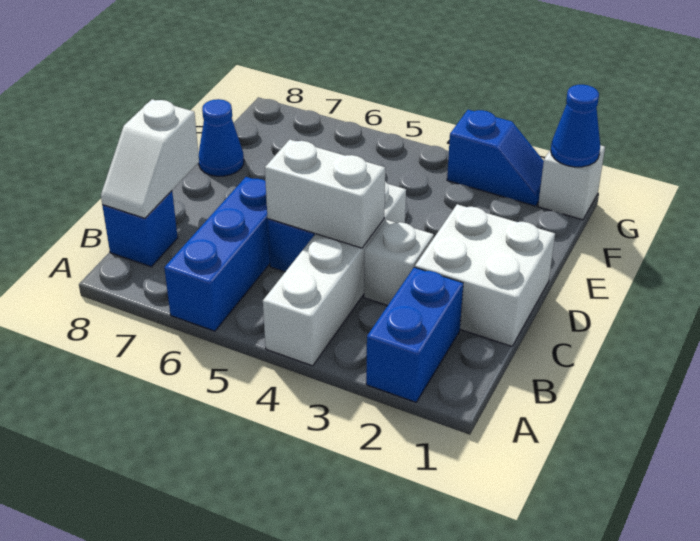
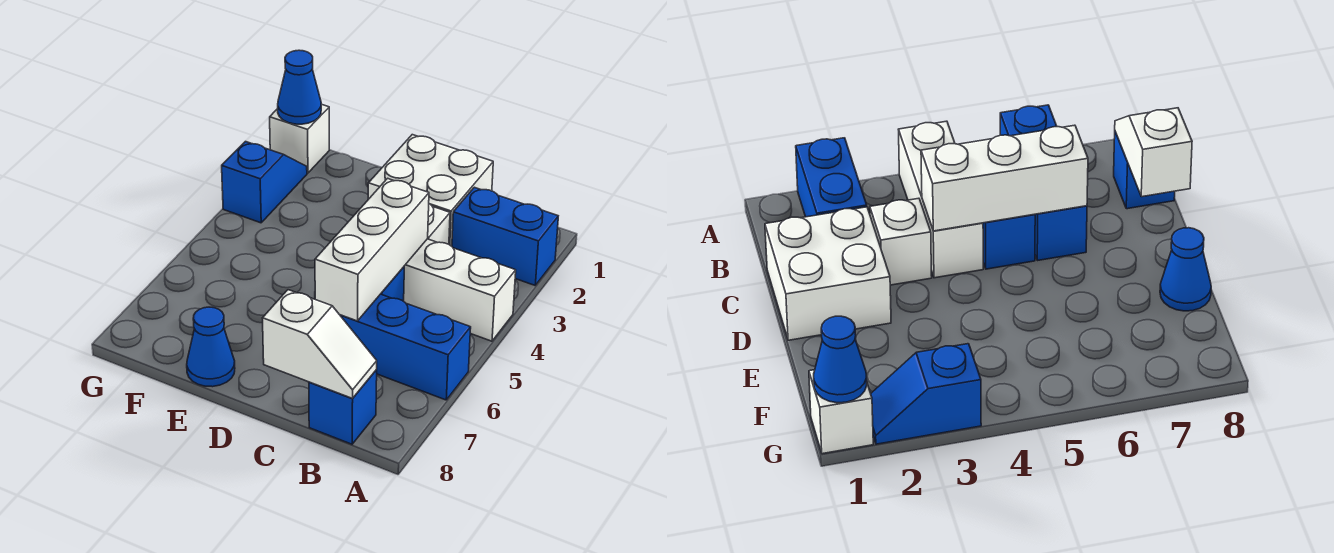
white 1x4 brick [263,182,406,366] -> white 1x3 brick [404,239,516,341]
white 1x2 brick [265,140,385,248] -> white 1x3 brick [315,178,429,321]

